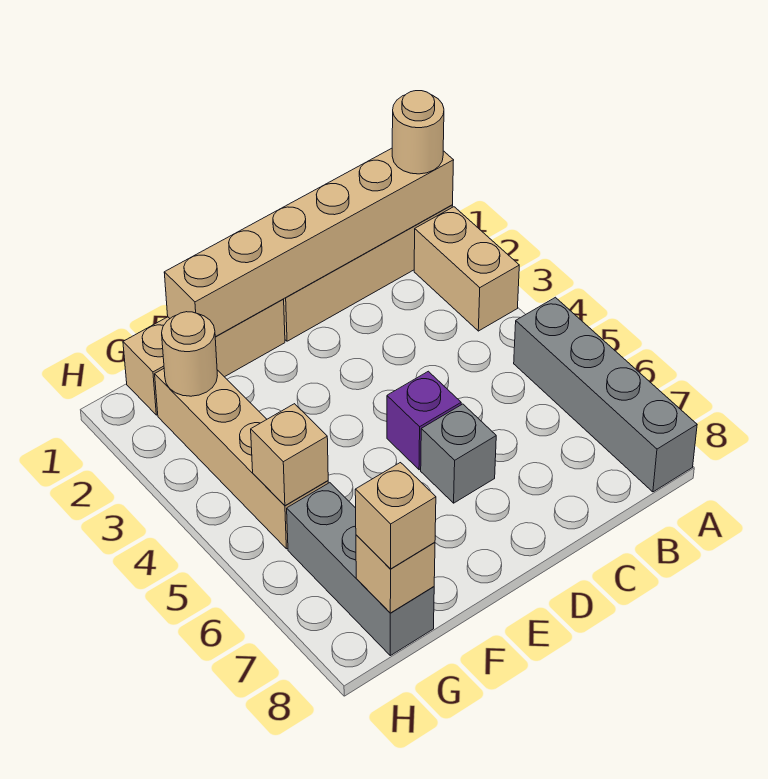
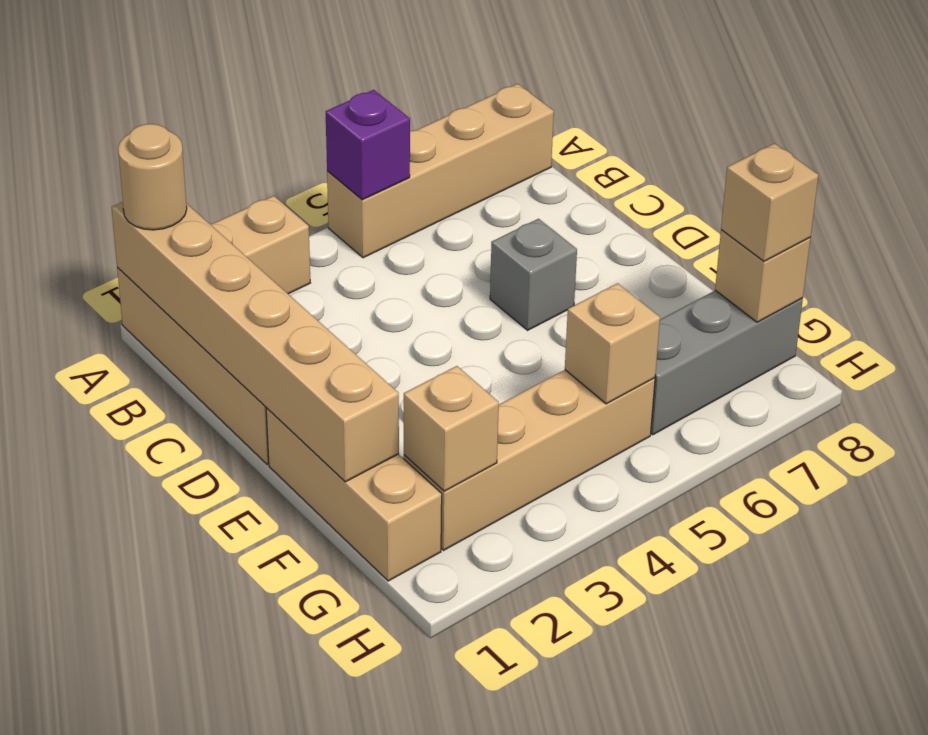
grey 1x4 brick [514,297,697,492] -> tan 1x4 brick [327,84,554,258]
purple 1x1 brick [387,371,461,470] -> purple 1x1 brick moved to [326,90,410,200]
tan 1x1 round brick [162,312,217,396] -> tan 1x1 brick [404,366,499,491]

